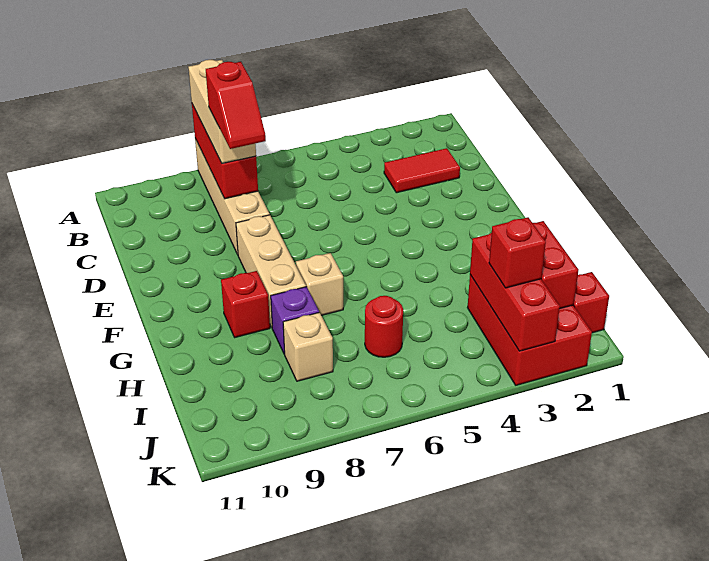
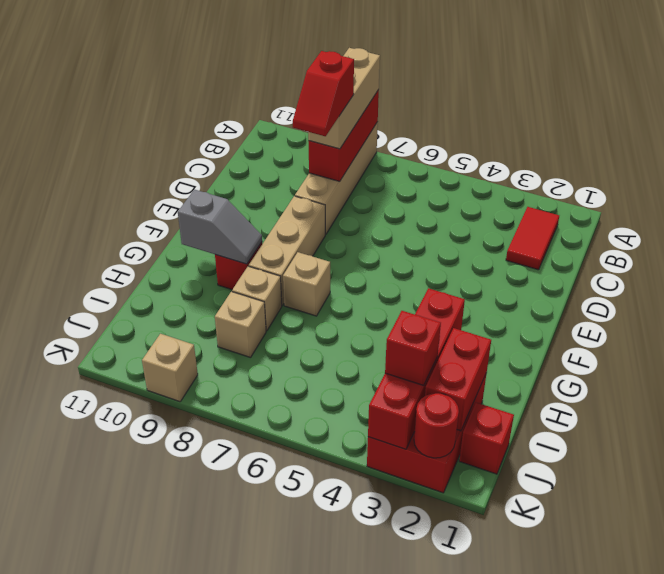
red 1x2 tile [384,148,460,193] -> red 1x2 tile turned to [506,207,559,270]
none -> grey 1x2 slope [178,190,262,264]
purple 1x1 brick [271,287,319,354] -> tan 1x1 brick [232,266,282,331]
red 1x3 brick [470,233,560,351] -> red 1x4 brick [368,288,465,449]
red 1x1 round brick [365,296,403,357] -> red 1x1 round brick moved to [414,393,459,458]
none -> tan 1x1 brick [142,334,198,402]

